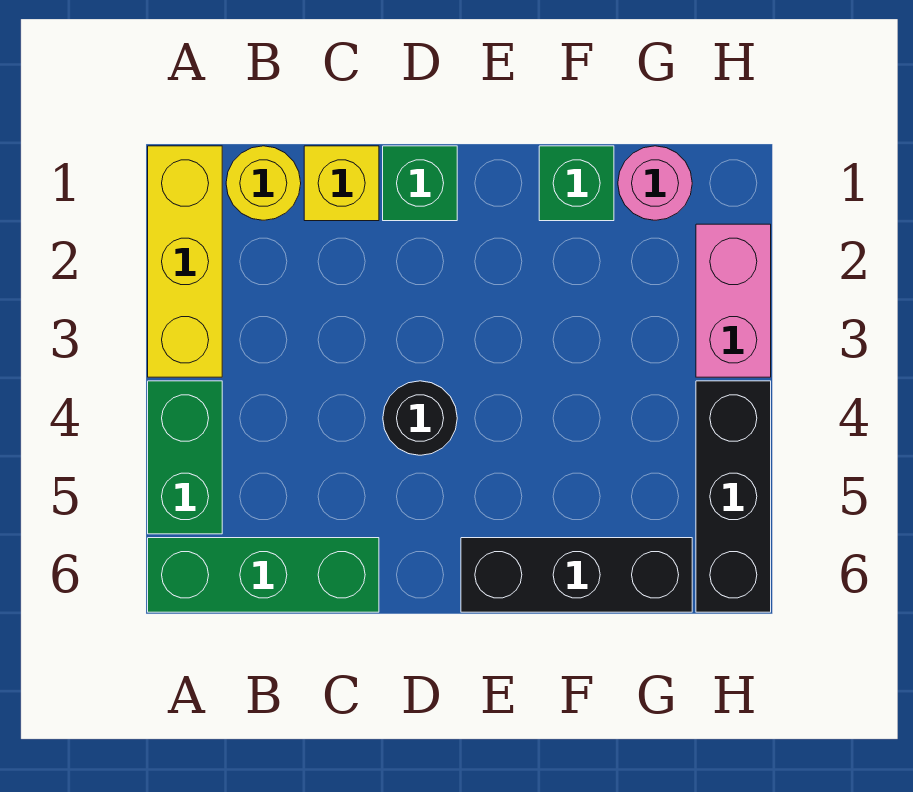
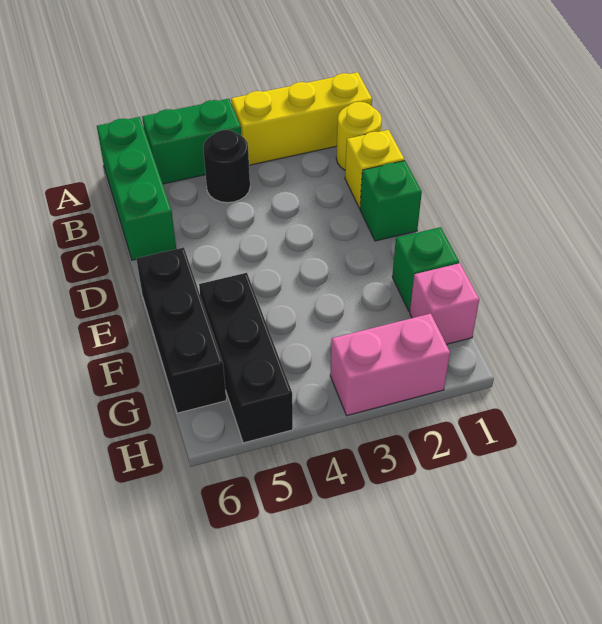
black 1x1 round brick [383,381,457,455] -> black 1x1 round brick moved to [203,130,250,203]
pink 1x1 round brick [618,146,692,220] -> pink 1x1 brick [410,263,479,344]
black 1x3 brick [696,381,771,612] -> black 1x3 brick turned to [199,273,293,443]

